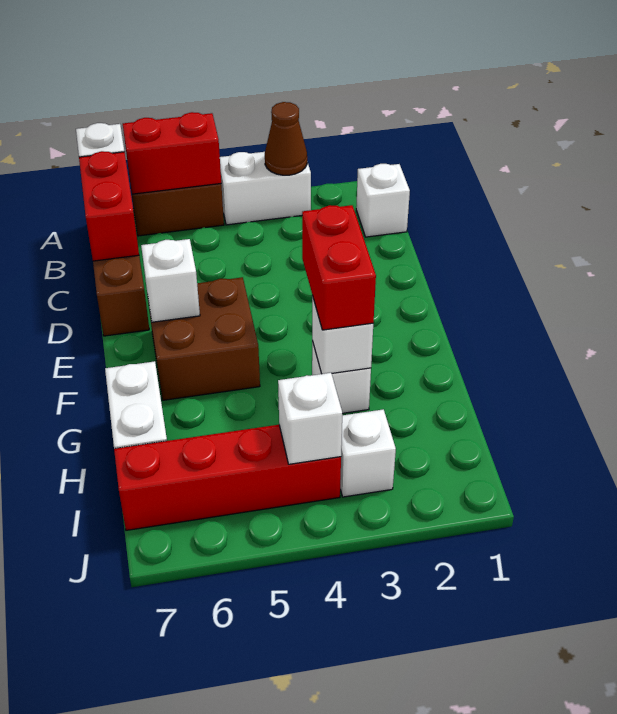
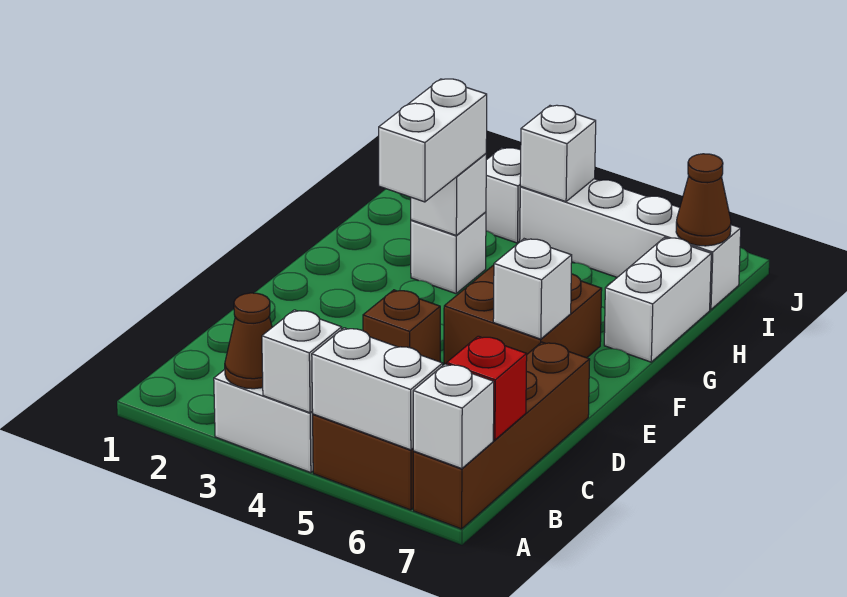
red 1x2 brick [123,112,221,194] -> white 1x2 brick [312,328,443,450]
white 1x1 brick [356,164,410,237] -> white 1x1 brick moved to [262,310,342,413]
red 1x2 brick [79,151,139,261] -> red 1x1 brick [447,336,527,440]
none -> brown 1x1 brick [363,290,440,362]
red 1x2 brick [302,205,376,330] -> white 1x2 brick [379,79,487,202]
red 1x4 brick [114,425,341,530] -> white 1x4 brick [520,179,741,310]
none -> brown 1x1 cone [676,154,731,246]

